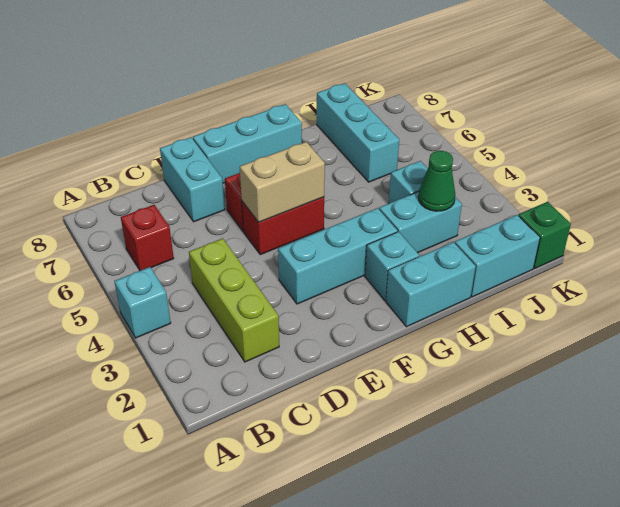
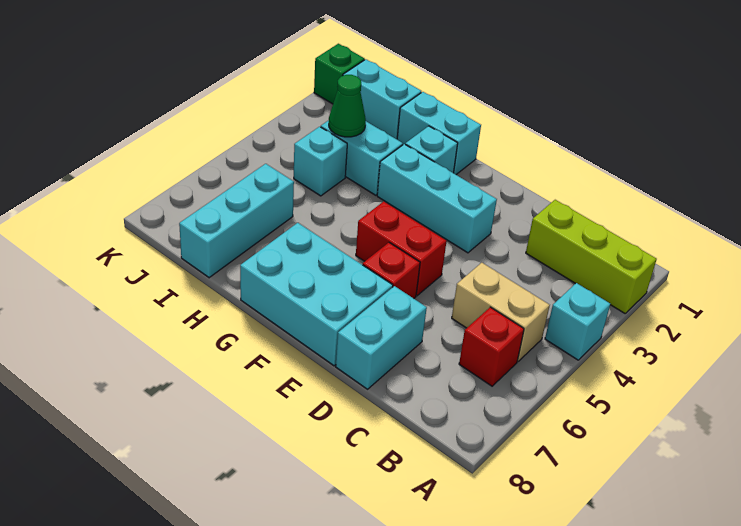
lime 1x3 brick [189,238,279,362] -> lime 1x3 brick turned to [526,200,657,313]
tan 1x2 brick [240,142,325,222] -> tan 1x2 brick moved to [452,263,550,361]
cyan 1x3 brick [193,104,302,183] -> cyan 2x3 brick [240,223,393,366]

